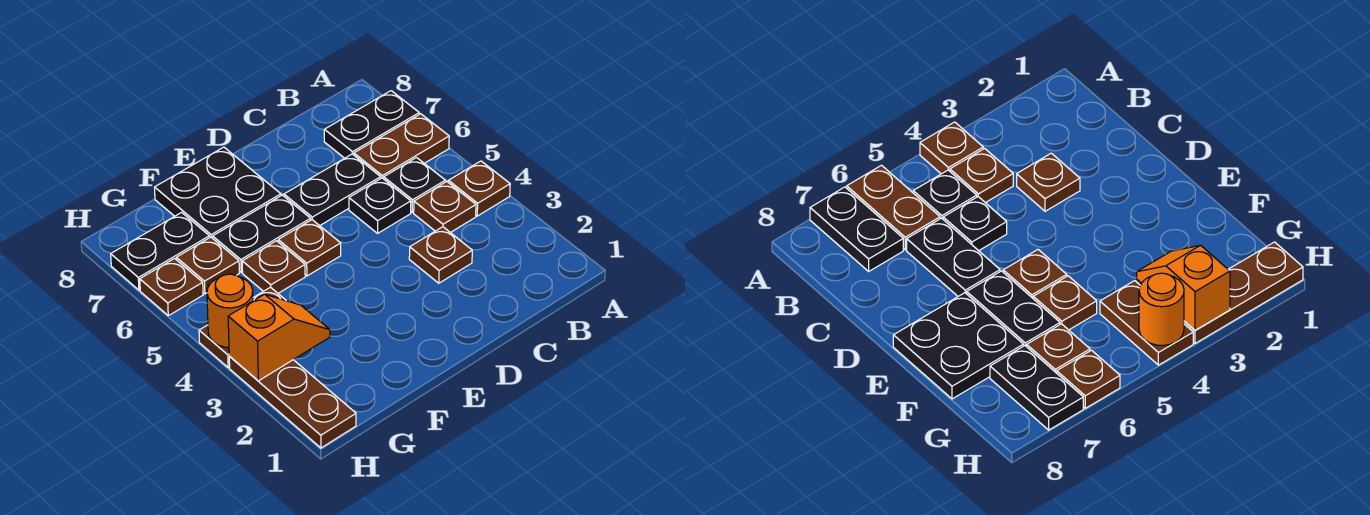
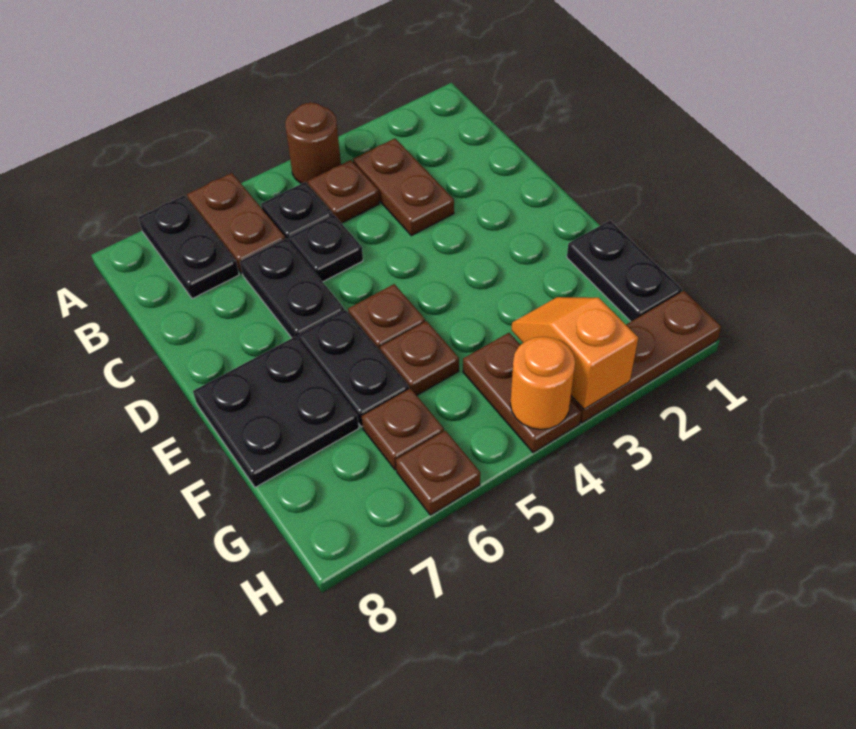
brown 1x1 plate [448,161,510,216] -> brown 1x1 round brick [285,103,341,184]
brown 1x1 plate [409,227,472,283] -> brown 1x2 plate [353,139,454,236]
black 1x2 plate [111,212,210,290] -> black 1x2 plate moved to [567,221,682,321]

